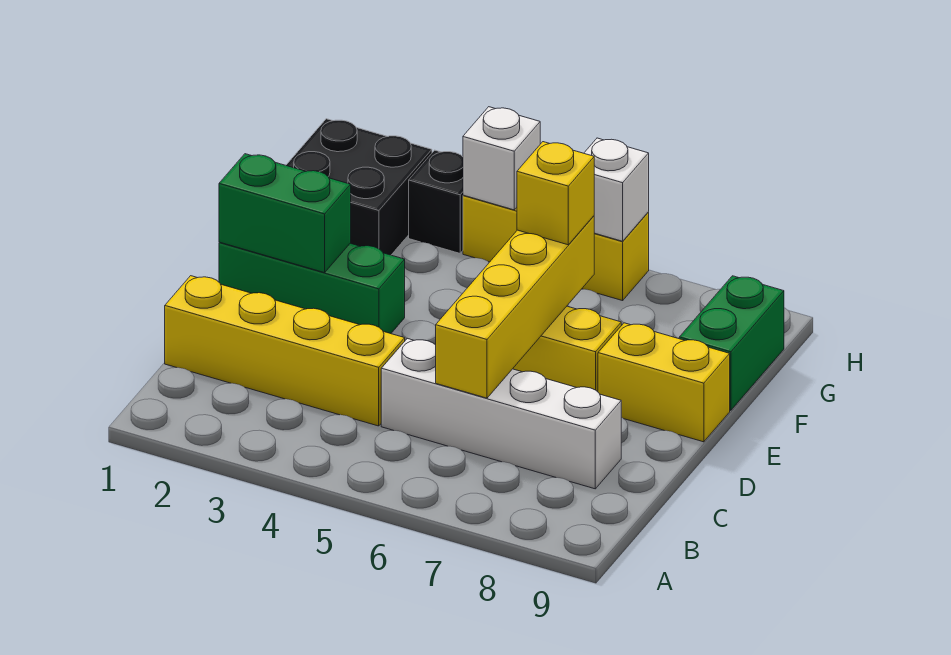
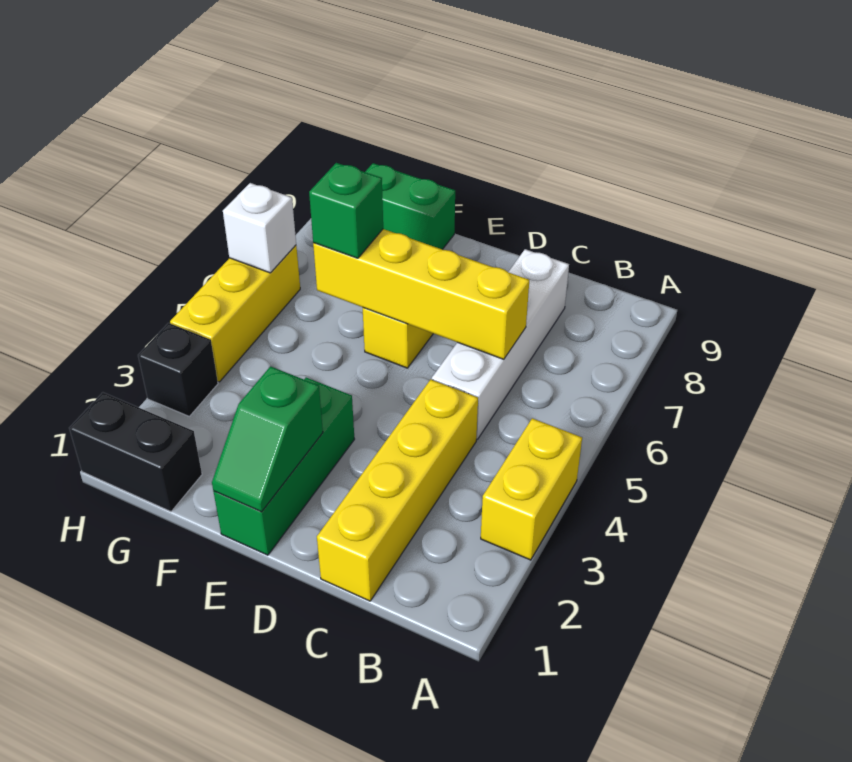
green 1x2 brick [219,154,351,273] -> green 1x2 slope [212,366,323,512]
yellow 1x2 brick [598,323,730,442] -> yellow 1x2 brick moved to [481,418,582,560]
yellow 1x1 brick [517,142,594,245] -> green 1x1 brick [309,163,383,258]
black 2x2 brick [286,119,432,255] -> black 1x2 brick [69,392,202,512]
white 1x1 brick [463,107,540,210] -> none

